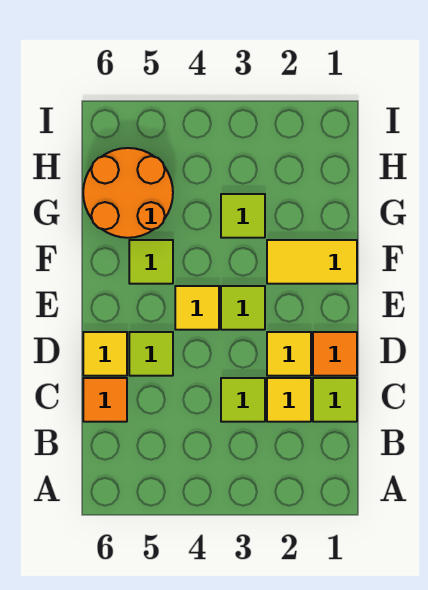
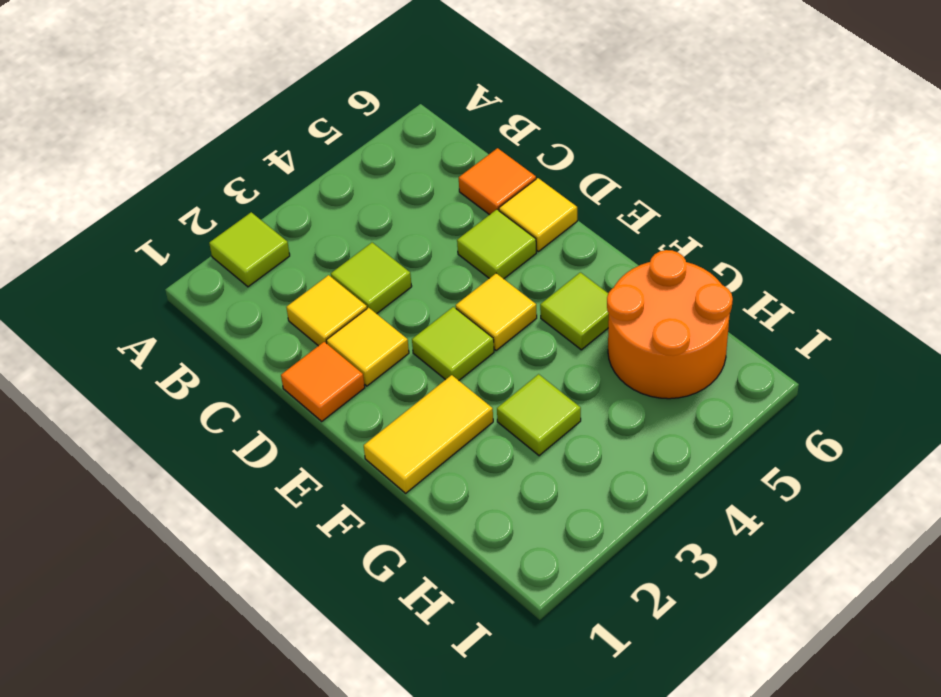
lime 1x1 tile [313,378,357,422] -> lime 1x1 tile moved to [209,212,290,287]

